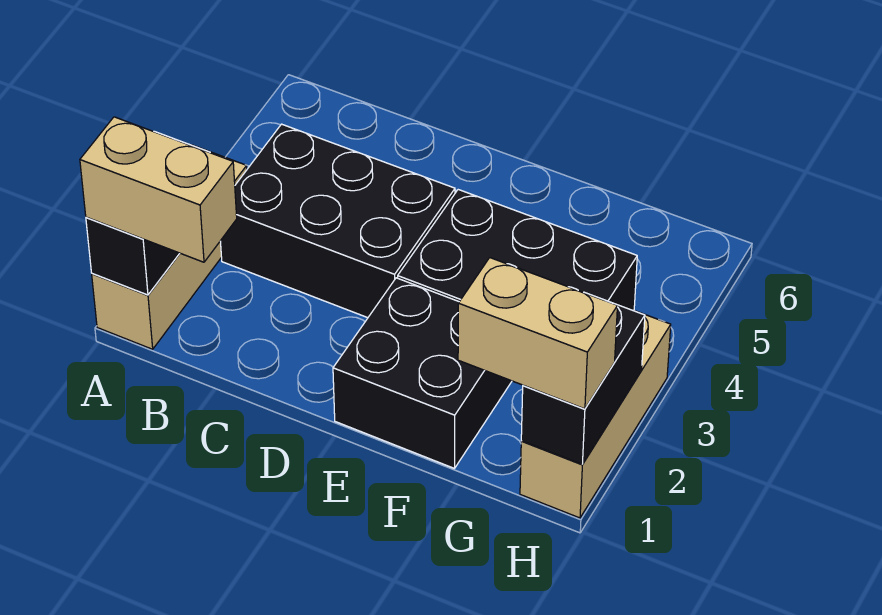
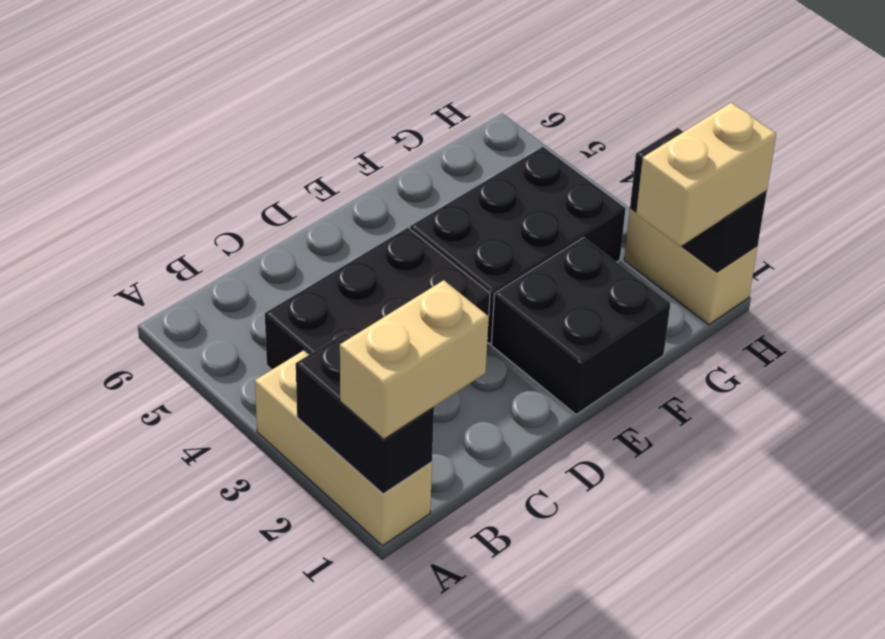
tan 1x3 brick [520,302,671,518] -> tan 1x2 brick [624,208,758,324]

